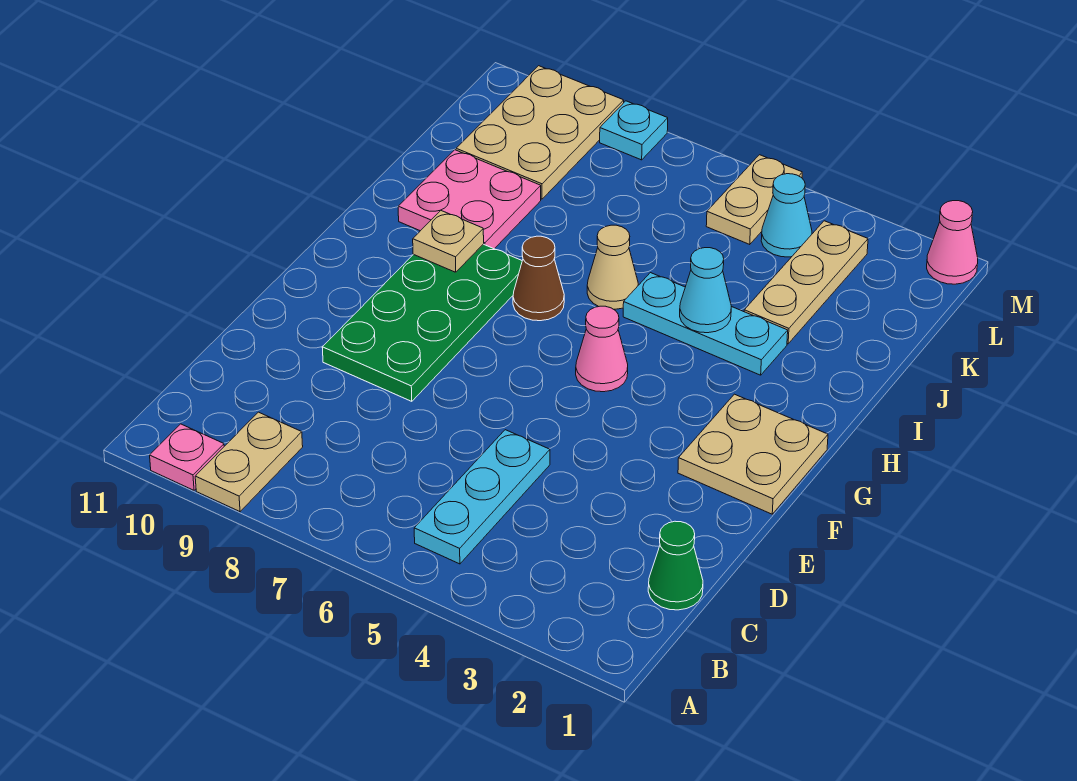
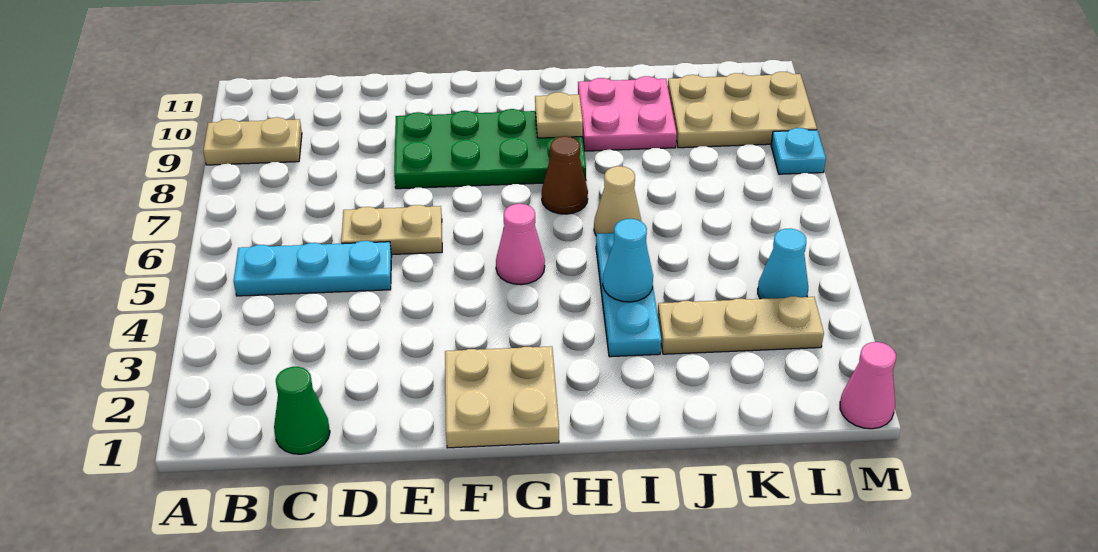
pink 1x1 plate [150,424,224,490] -> none
tan 1x2 plate [706,155,802,244] -> tan 1x2 plate moved to [341,205,442,255]

